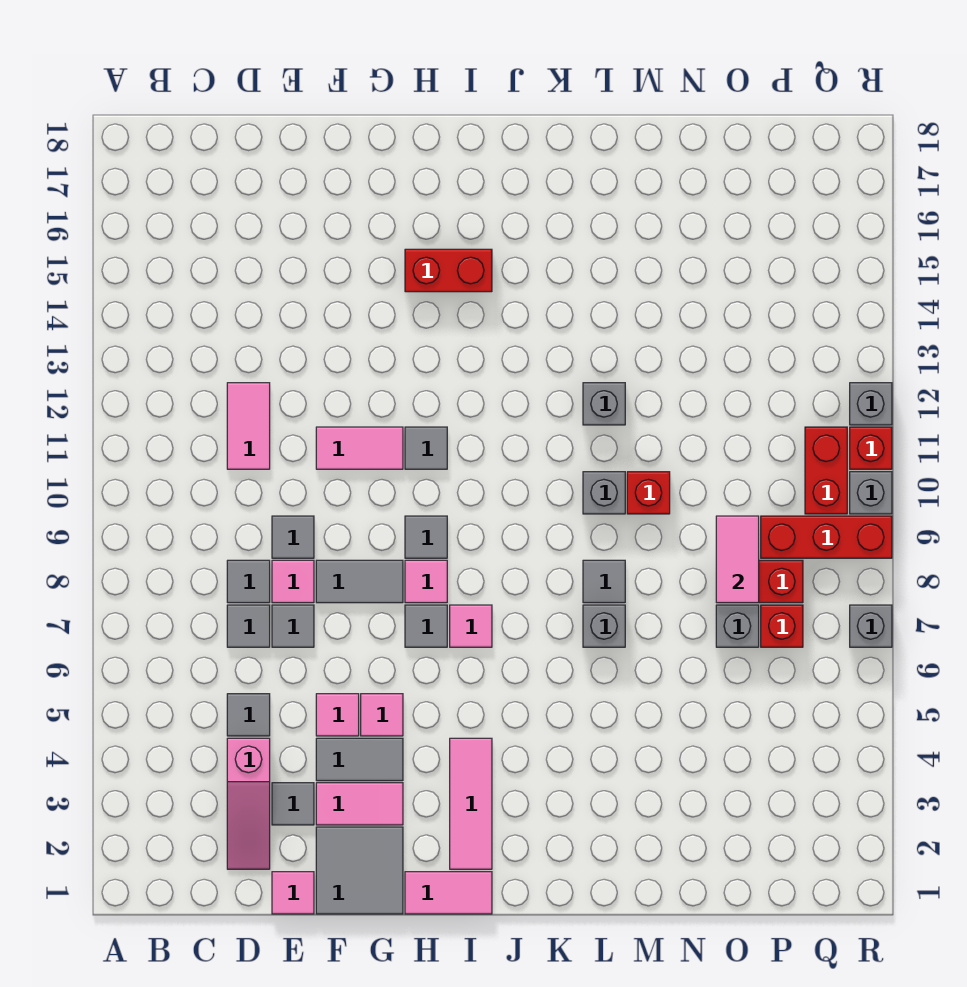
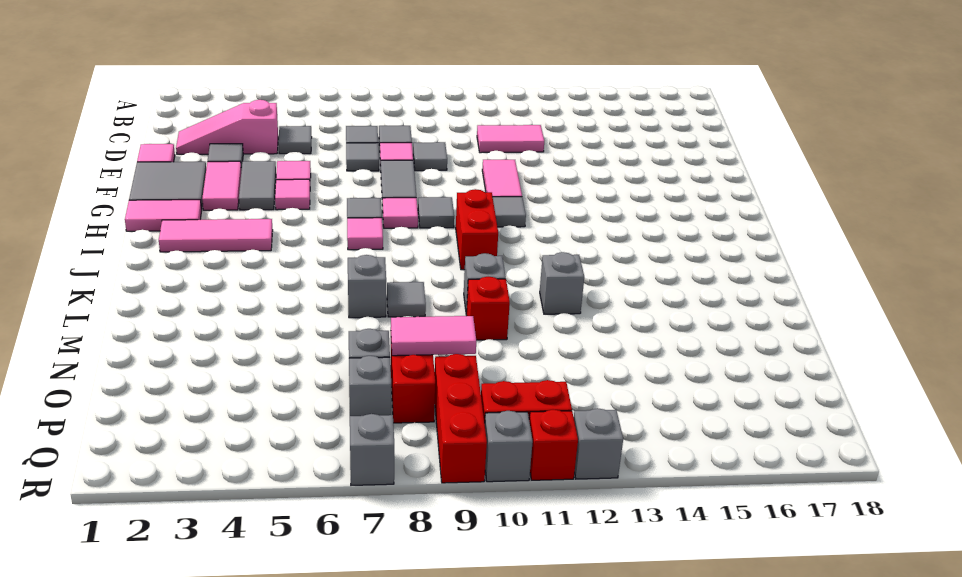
pink 1x2 tile [405,872,492,914] -> pink 1x2 tile turned to [125,200,201,231]
red 1x2 brick [405,249,492,292] -> red 1x2 brick moved to [456,189,498,270]
red 1x1 brick [761,605,803,647] -> grey 1x1 brick [349,356,391,416]

